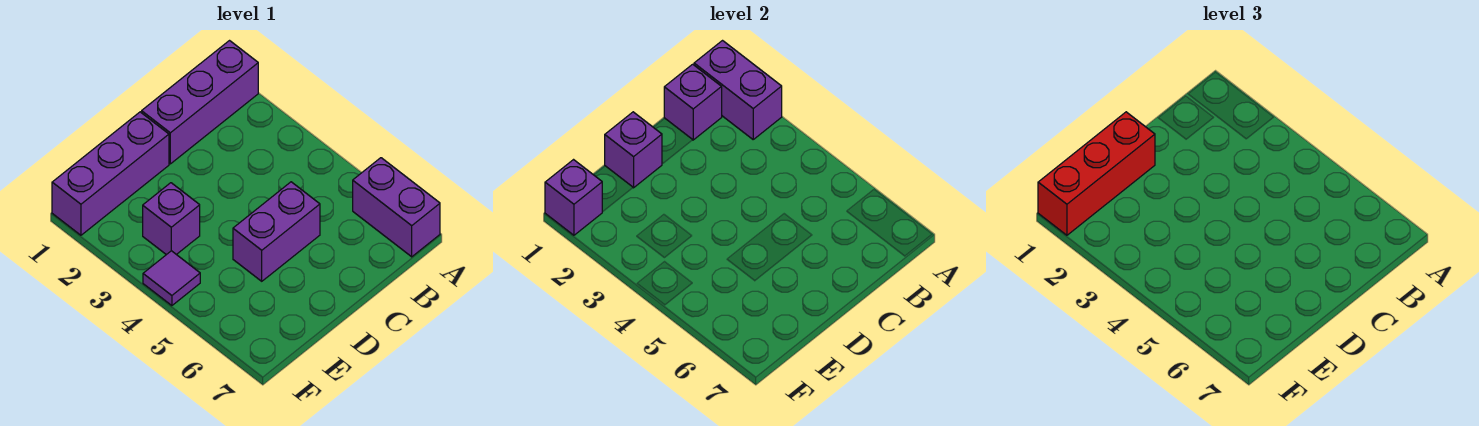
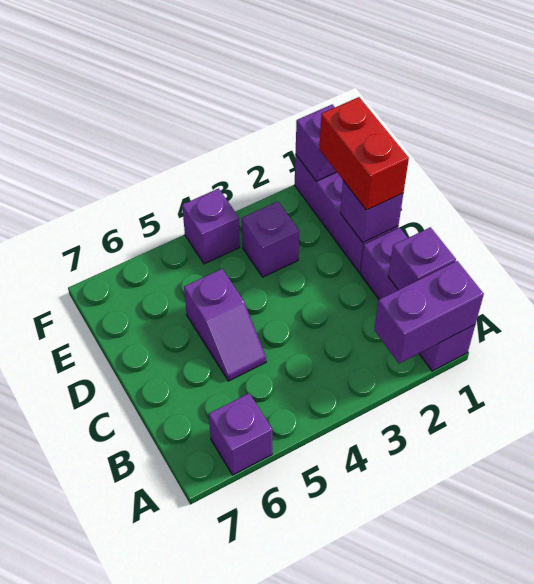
purple 1x2 brick [353,158,440,257] -> purple 1x1 brick [209,393,272,475]
purple 1x2 brick [233,182,320,281] -> purple 1x2 slope [184,269,266,381]
red 1x3 brick [1038,112,1155,235] -> red 1x2 brick [319,97,409,210]
purple 1x1 tile [143,251,200,306] -> purple 1x1 brick [182,188,240,264]

